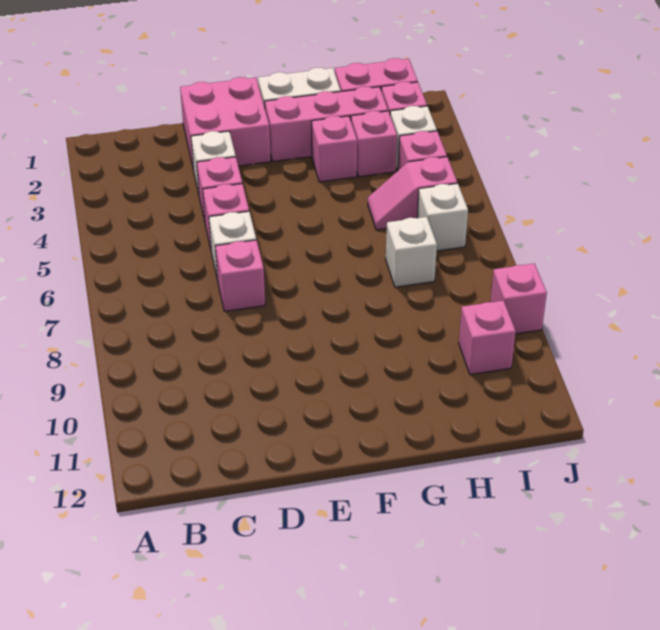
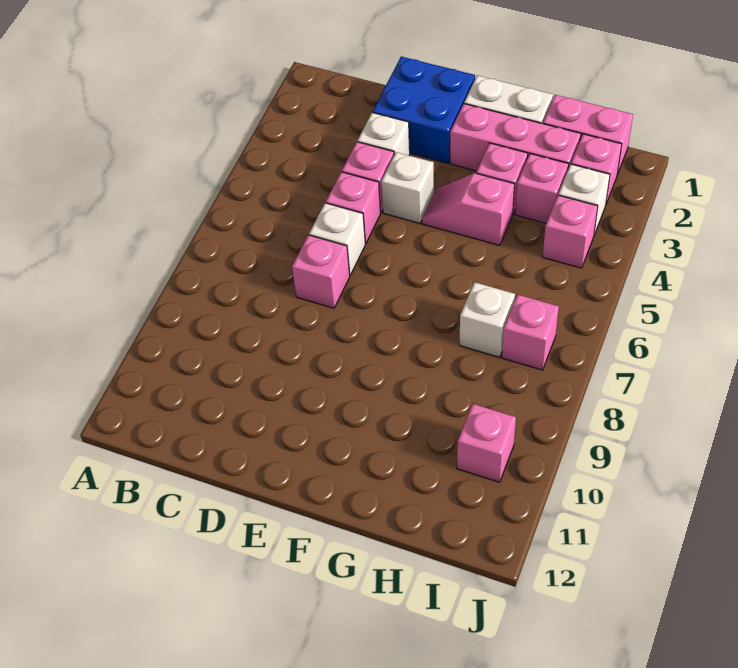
pink 2x2 brick [180,77,271,171] -> blue 2x2 brick [373,57,475,163]
pink 1x2 slope [368,157,457,230] -> pink 1x2 slope moved to [422,173,514,245]
white 1x1 brick [417,183,468,251] -> white 1x1 brick moved to [381,152,434,223]
pink 1x1 brick [490,264,547,334] -> pink 1x1 brick moved to [502,295,559,370]

